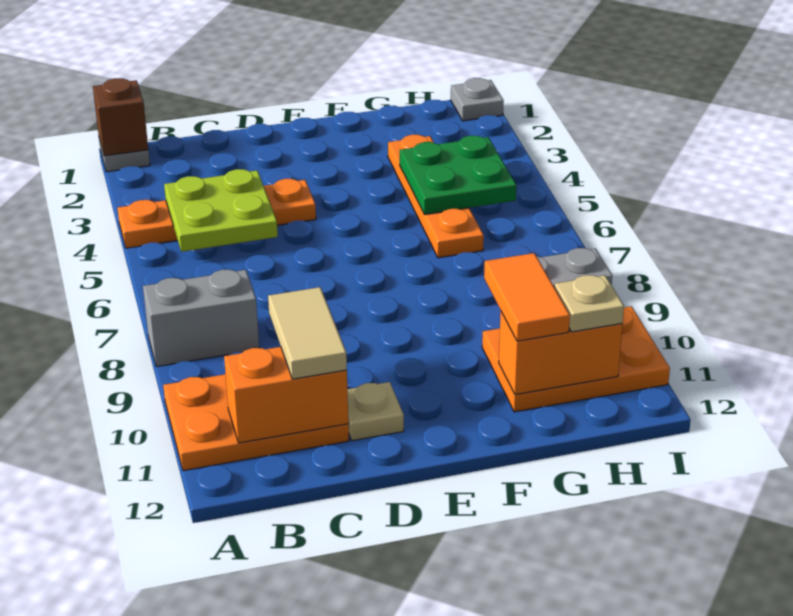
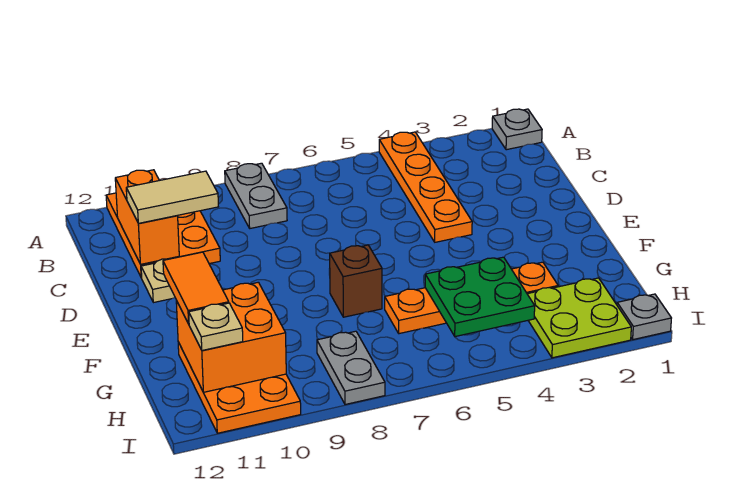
brown 1x1 brick [93,78,148,156] -> brown 1x1 brick moved to [330,245,382,317]
grey 1x2 brick [143,270,259,367] -> grey 1x2 plate [225,163,287,228]
lime 2x2 plate [164,169,278,252] -> lime 2x2 plate moved to [528,278,631,358]
orange 1x2 tile [484,253,570,341] -> orange 1x2 tile turned to [163,252,229,324]
orange 1x2 brick [499,312,622,395] -> orange 2x2 brick [176,282,286,392]

